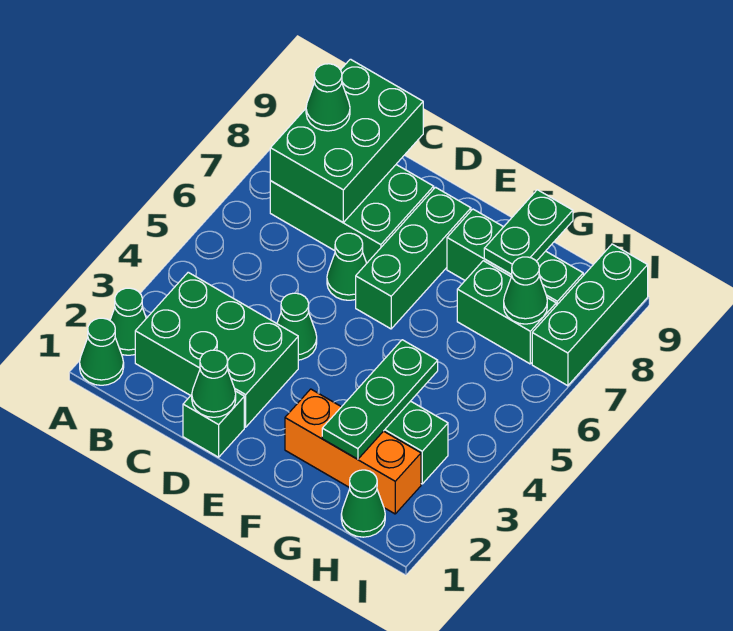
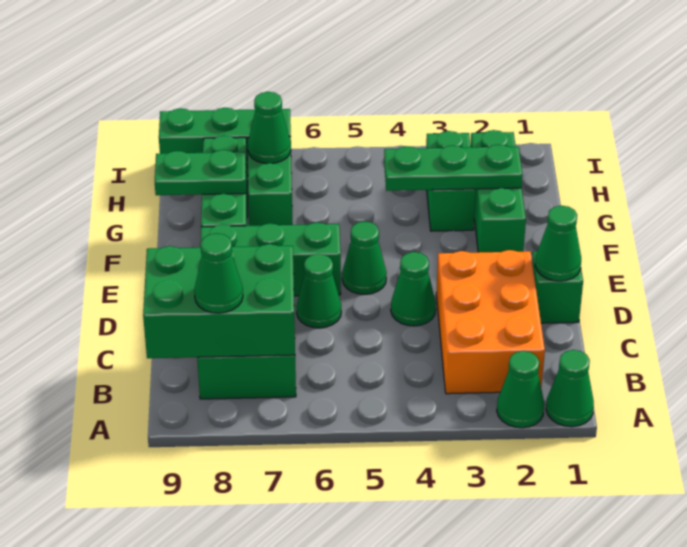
green 2x3 brick [135,272,298,427] -> orange 2x3 brick [436,250,545,394]
orange 1x3 brick [285,389,421,514] -> green 1x3 brick [471,130,526,252]
green 1x1 cone [341,470,385,537] -> green 1x1 cone moved to [342,221,386,294]

